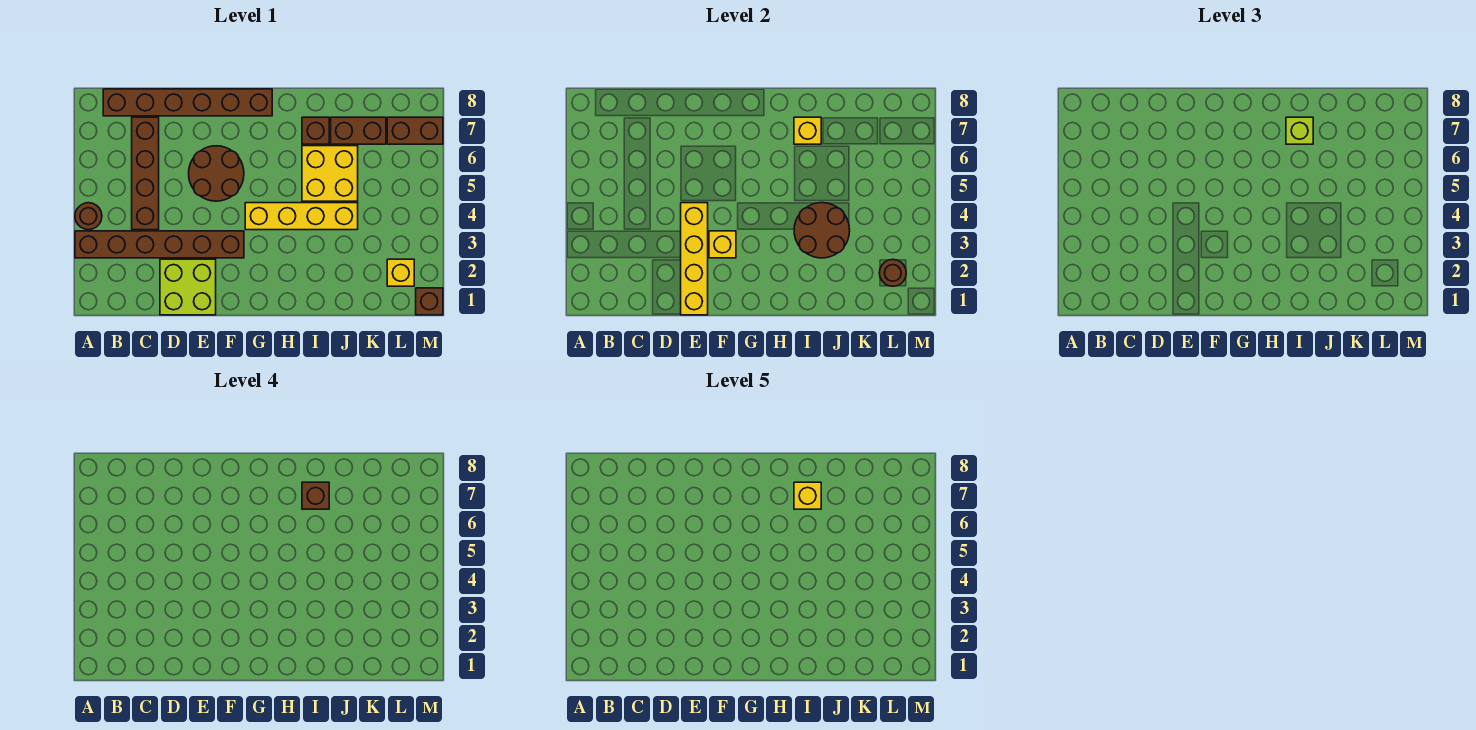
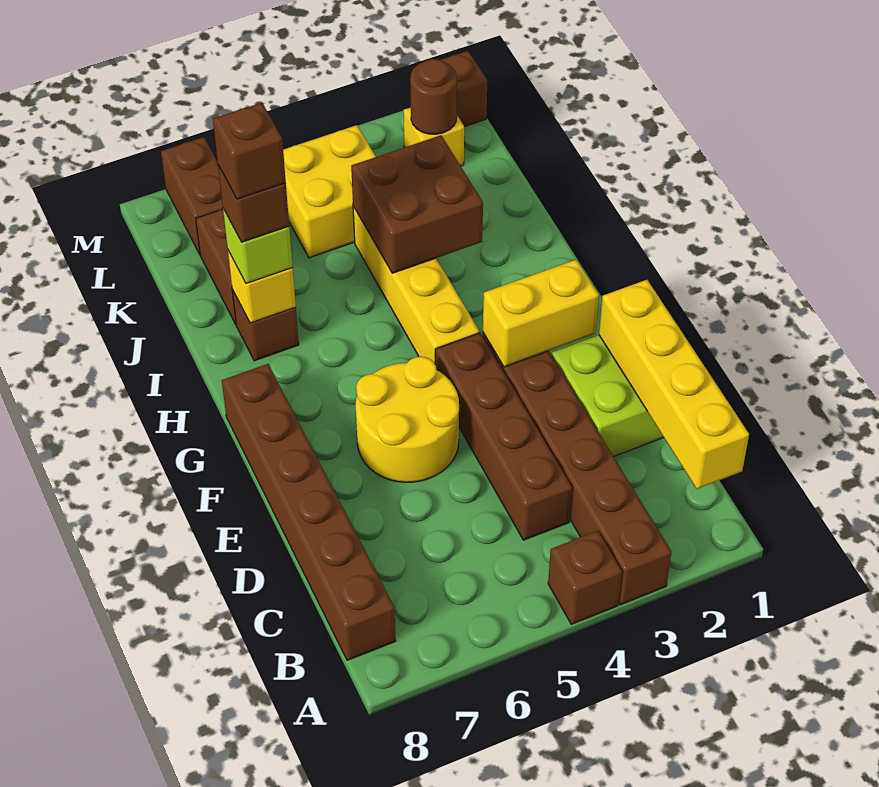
brown 1x1 round brick [75,203,102,230] -> brown 1x1 brick [548,531,622,624]
brown 1x4 brick [132,117,159,230] -> brown 1x4 brick turned to [435,333,572,540]
yellow 1x4 brick [681,203,708,315] -> yellow 1x4 brick turned to [599,280,749,489]
brown 2x2 round brick [189,146,244,201] -> yellow 2x2 round brick [356,357,459,482]
yellow 1x1 brick [709,231,736,258] -> yellow 1x2 brick [483,260,599,367]
brown 2x2 round brick [794,203,850,258] -> brown 2x2 brick [351,135,483,273]
yellow 2x2 brick [302,146,358,201] -> yellow 2x2 brick moved to [283,125,376,258]
yellow 1x1 brick [794,482,821,509] -> brown 1x1 brick [213,103,286,199]

